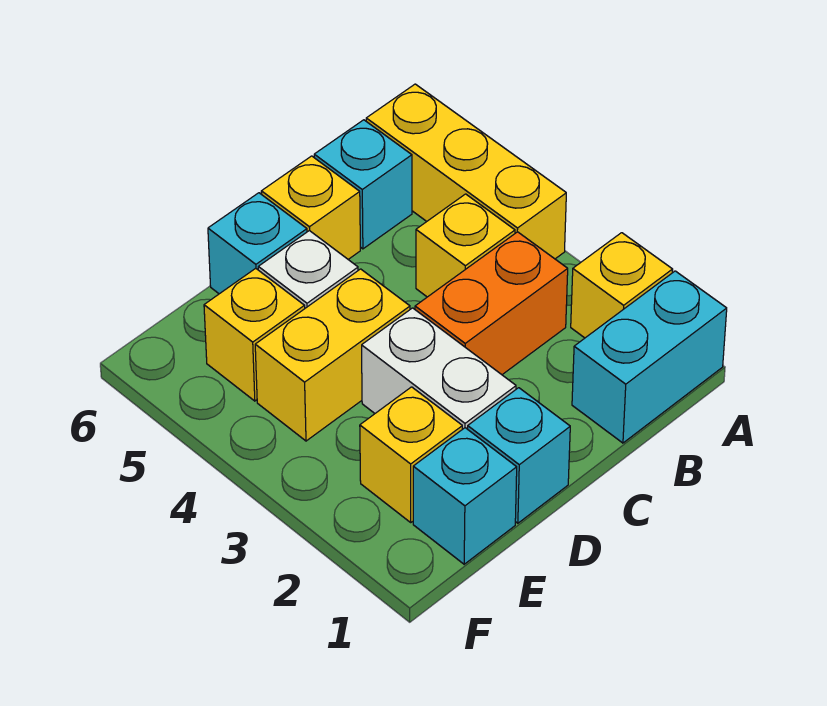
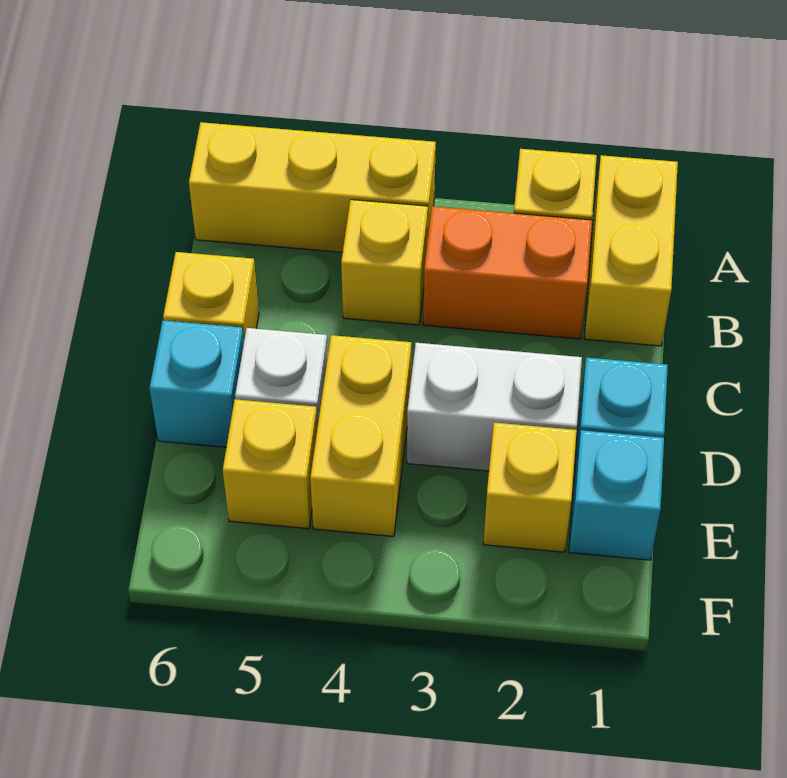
cyan 1x2 brick [572,271,727,443] -> yellow 1x2 brick [584,155,678,346]
orange 1x2 brick [415,232,568,375] -> orange 1x2 brick turned to [423,206,592,339]
cyan 1x1 brick [314,120,412,249] -> none

